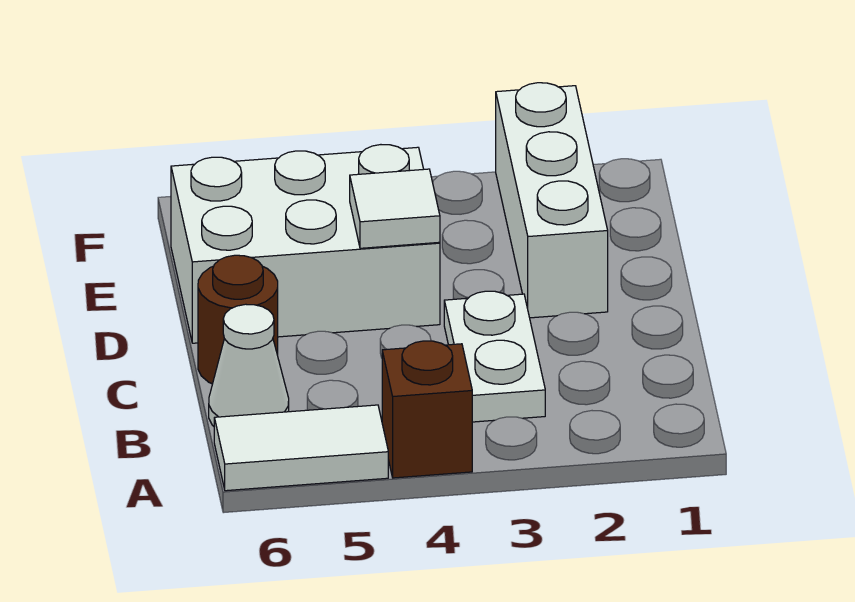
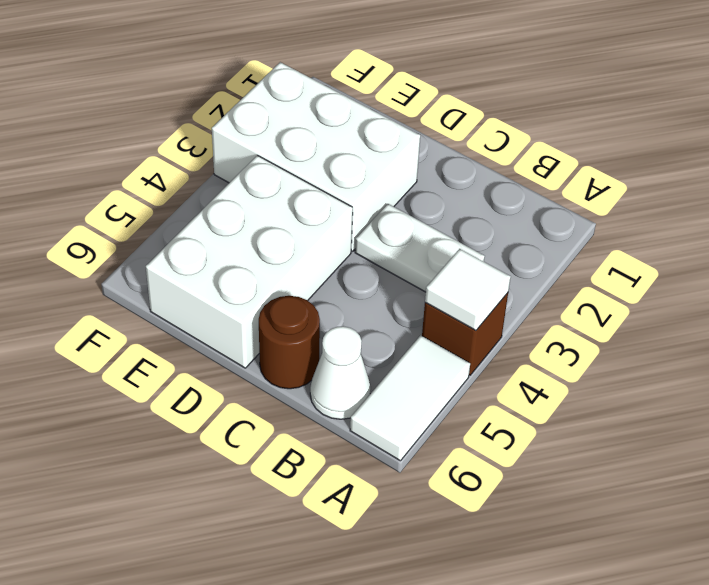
white 1x3 brick [496,83,608,318] -> white 2x3 brick [212,62,420,251]
white 1x1 tile [350,169,440,248] -> white 1x1 tile moved to [425,249,511,330]

